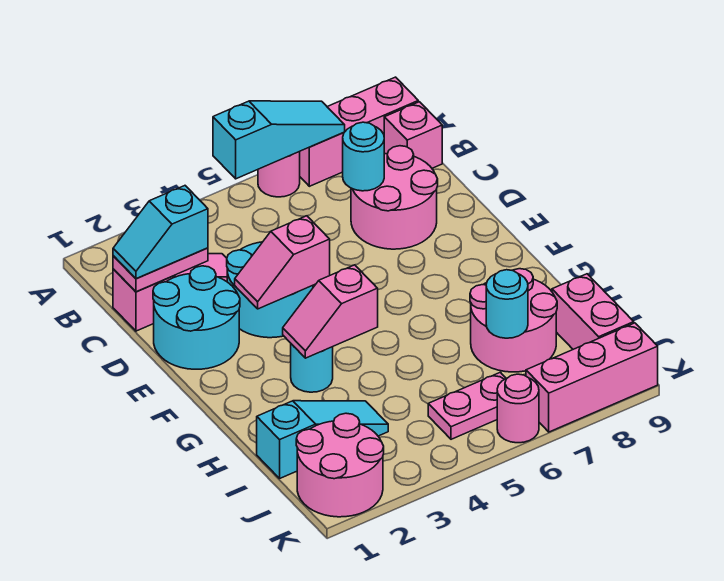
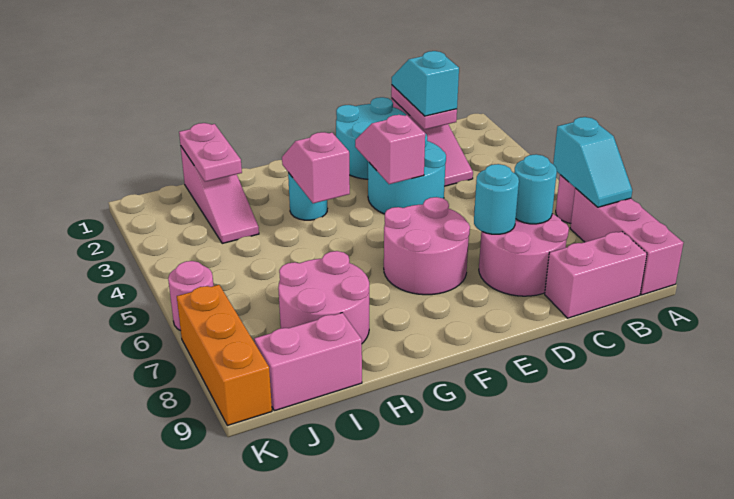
cyan 1x3 slope [213,101,345,179] -> cyan 1x2 slope [553,117,632,207]
pink 1x1 brick [384,102,442,168] -> pink 1x2 brick [545,232,647,318]
cyan 1x3 slope [257,401,388,478] -> pink 1x3 slope [181,147,259,243]
cyan 1x1 round brick [486,270,528,338] -> cyan 1x1 round brick moved to [474,164,519,234]
pink 2x2 round brick [296,413,384,517] -> pink 2x2 round brick moved to [384,197,470,295]
pink 1x2 plate [428,372,506,439] -> pink 1x2 plate moved to [179,123,242,182]
pink 1x3 brick [526,323,658,432] -> orange 1x3 brick [177,285,272,426]

